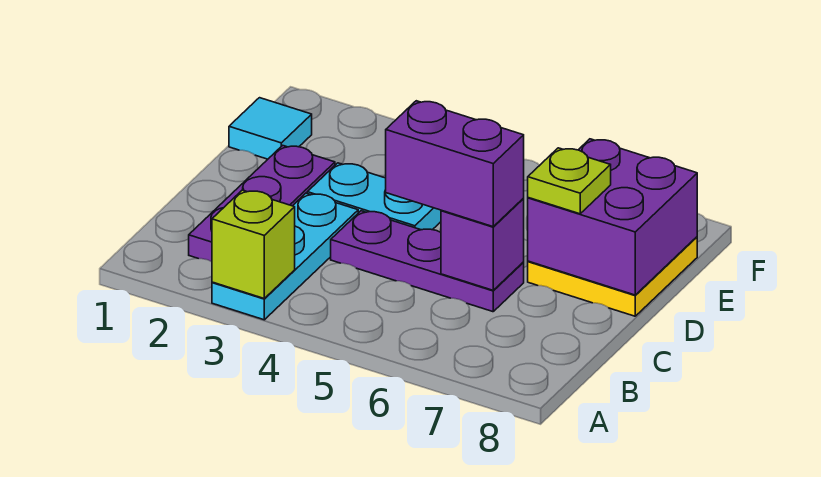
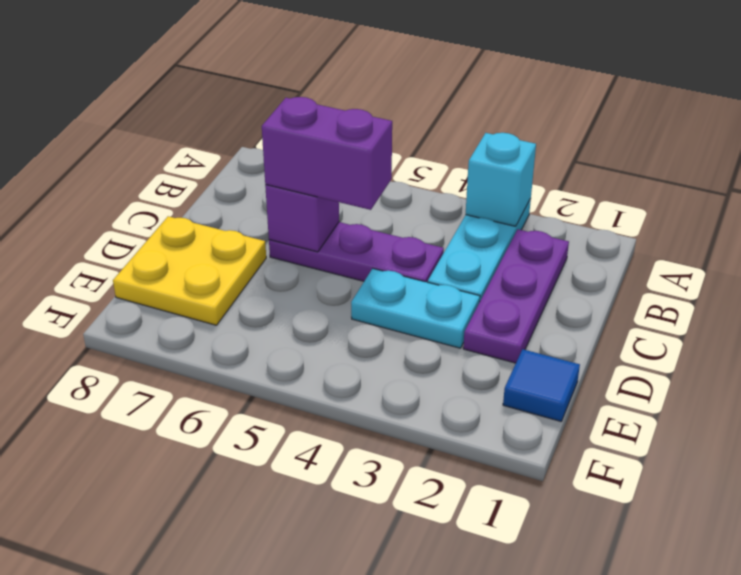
lime 1x1 brick [212,190,295,298] -> cyan 1x1 brick [466,133,536,226]
purple 2x2 brick [528,139,697,295] -> none
lime 1x1 plate [528,148,611,214] -> none
cyan 1x1 tile [229,98,312,159] -> blue 1x1 tile [503,349,580,421]

